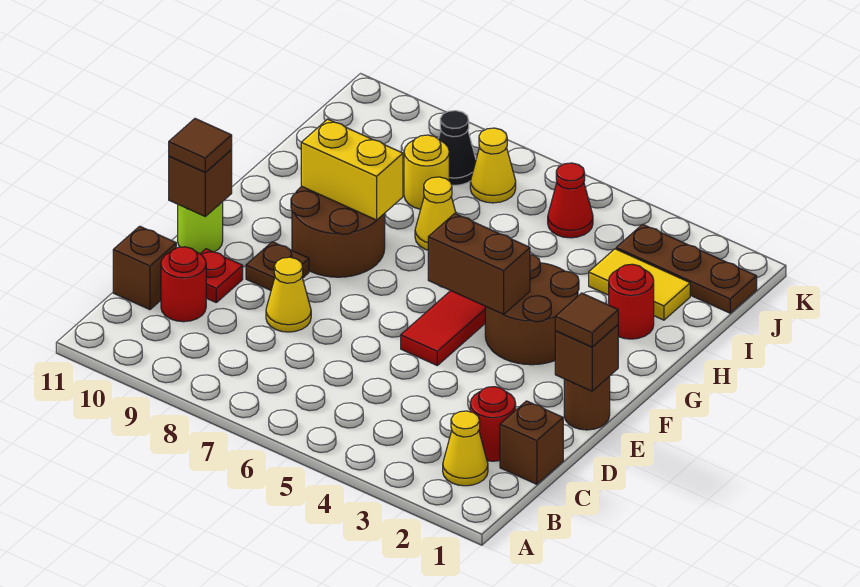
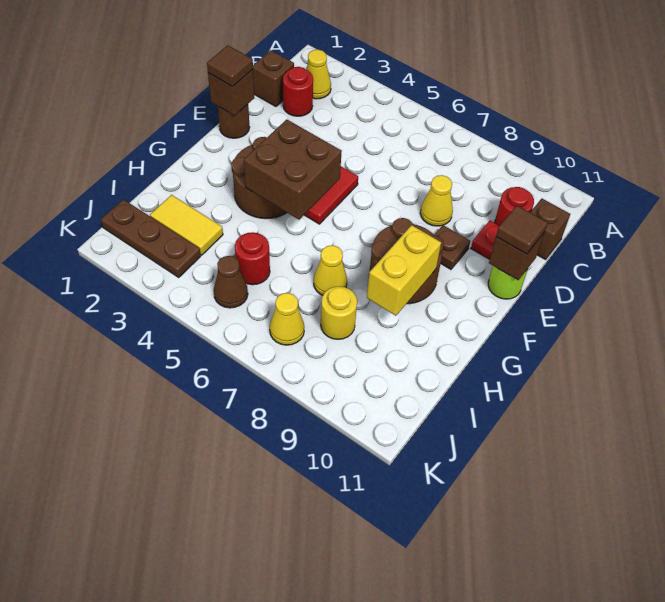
brown 1x2 brick [428,214,530,314] -> brown 2x2 brick [244,120,342,220]
yellow 1x2 brick [301,119,403,220] -> yellow 1x2 brick turned to [367,225,441,316]
red 1x1 round brick [609,264,654,339] -> red 1x1 round brick moved to [235,232,270,285]
red 1x1 cone [548,163,593,238] -> brown 1x1 cone [214,256,248,308]
black 1x1 cone [438,111,476,185] -> none

